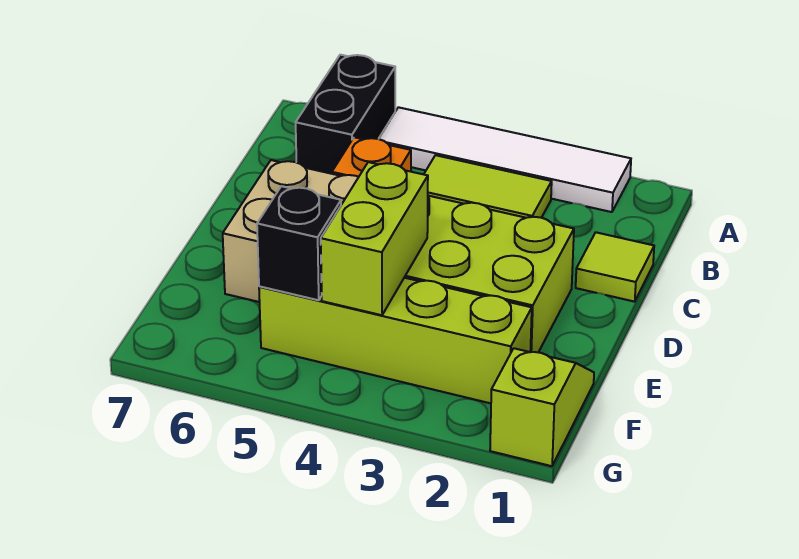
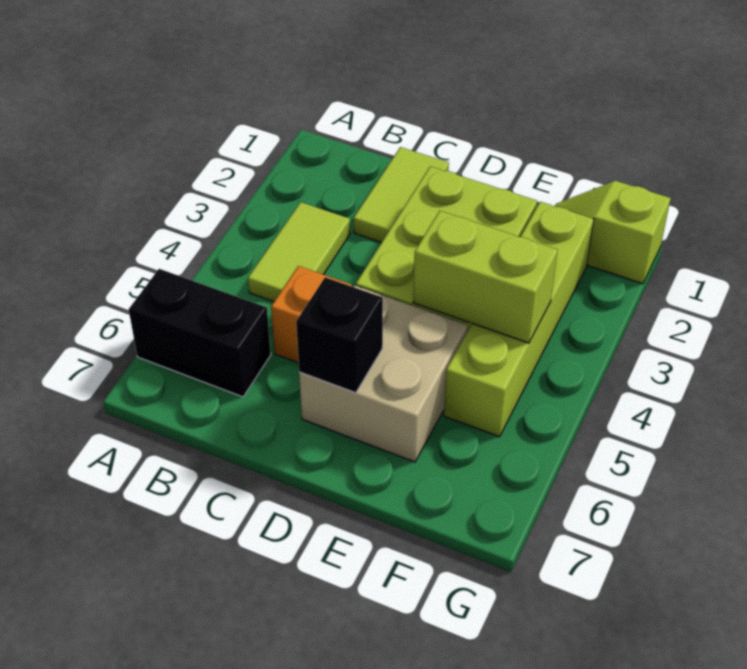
white 1x4 tile [379,107,631,212] -> none
lime 1x1 tile [576,232,654,302] -> lime 1x2 tile [354,147,449,243]
black 1x1 brick [257,186,341,300] -> black 1x1 brick moved to [296,277,383,393]

